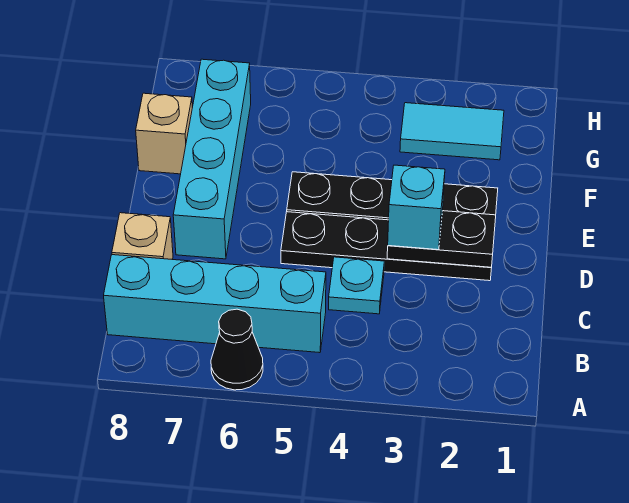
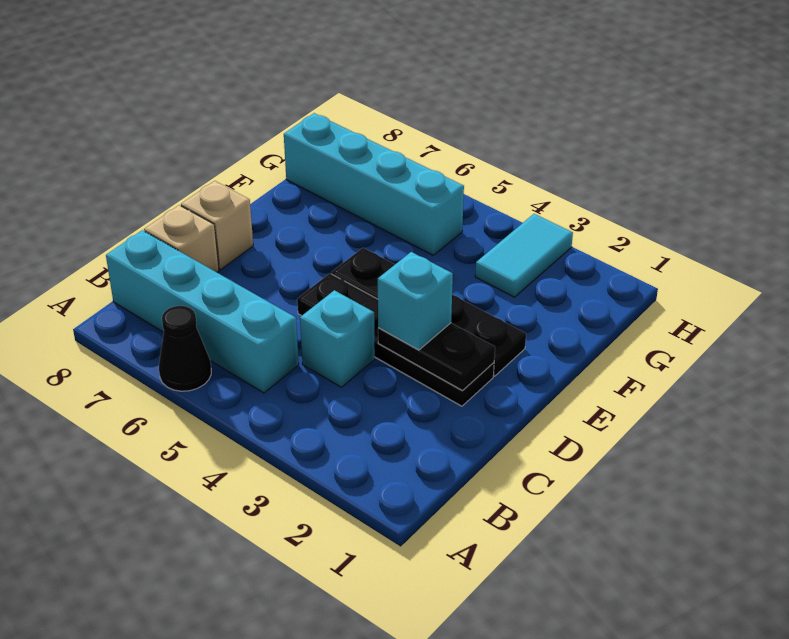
cyan 1x1 plate [329,257,384,314] -> cyan 1x1 brick [300,290,375,387]
cyan 1x4 brick [173,59,251,259] -> cyan 1x4 brick turned to [284,113,464,255]
tan 1x1 brick [136,93,192,174] -> tan 1x1 brick moved to [181,181,253,270]
cyan 1x2 tile [400,103,504,160] -> cyan 1x2 tile turned to [475,214,573,297]

